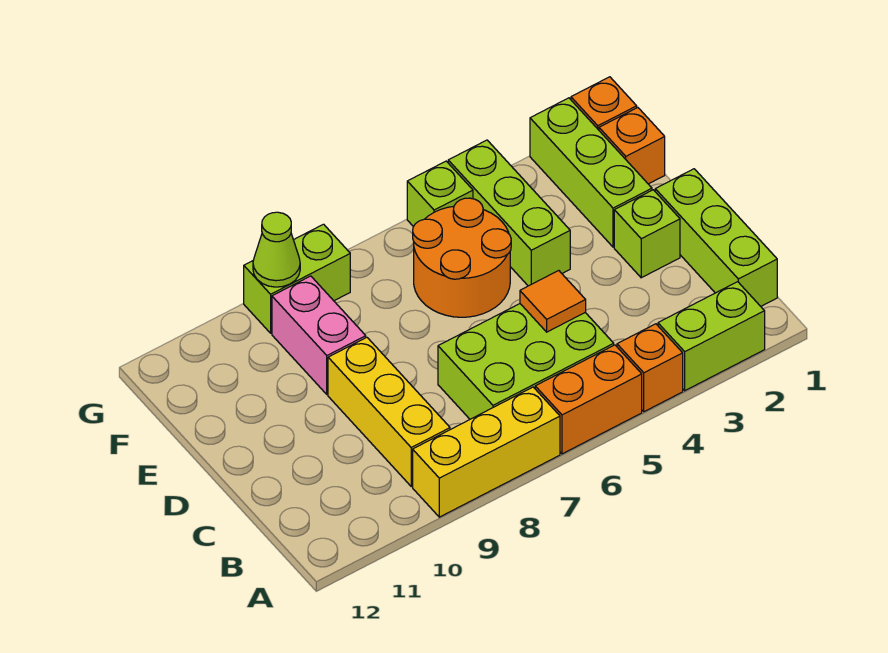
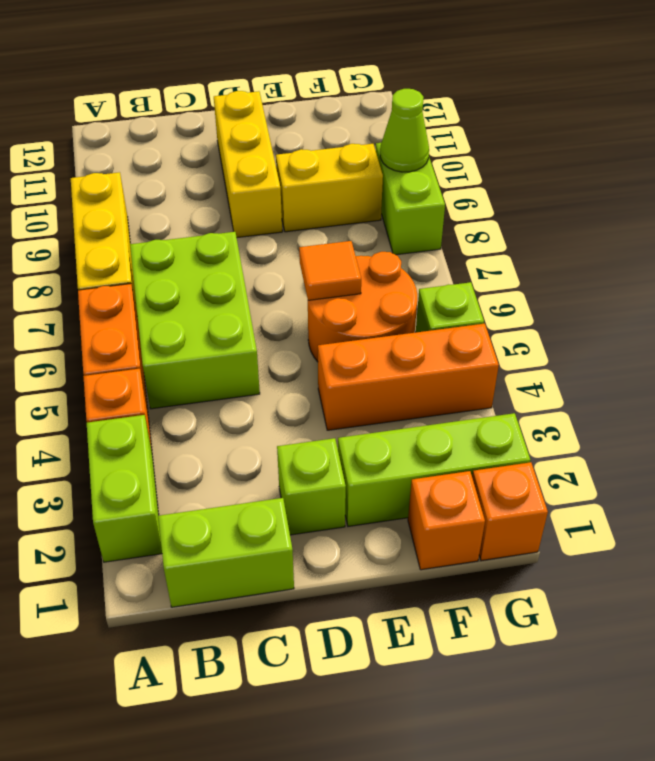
lime 1x3 brick [655,169,777,306] -> lime 1x2 brick [158,498,294,607]
yellow 1x3 brick [328,337,450,486] -> yellow 1x3 brick turned to [214,91,282,238]
orange 1x1 tile [520,271,586,332] -> orange 1x1 tile moved to [299,241,361,300]
lime 1x3 brick [448,140,570,286] -> orange 1x3 brick [318,324,499,430]
pink 1x2 brick [272,276,366,394] -> yellow 1x2 brick [276,144,383,232]

